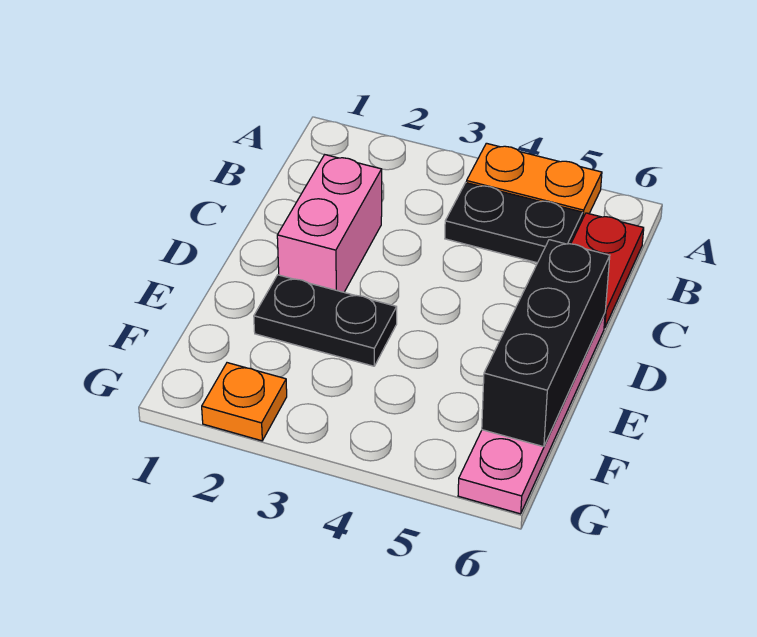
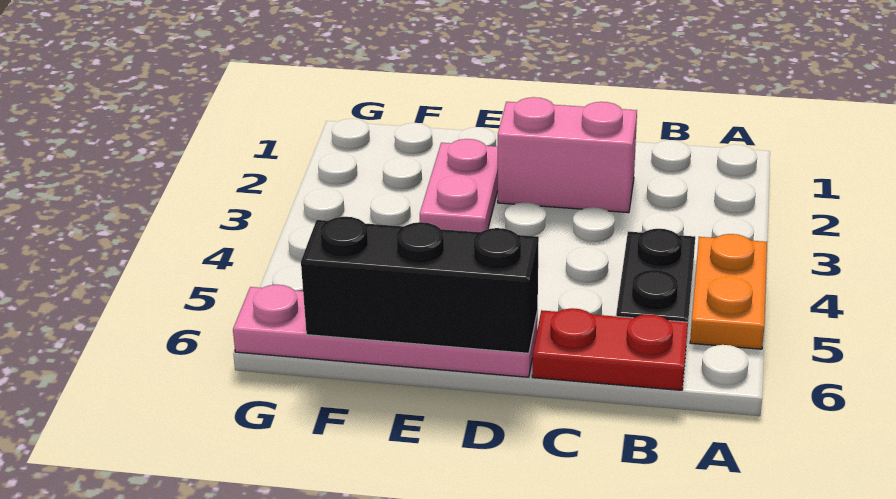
black 1x2 plate [254,275,397,366] -> pink 1x2 plate [420,139,498,232]
orange 1x1 plate [202,363,287,441] -> none

